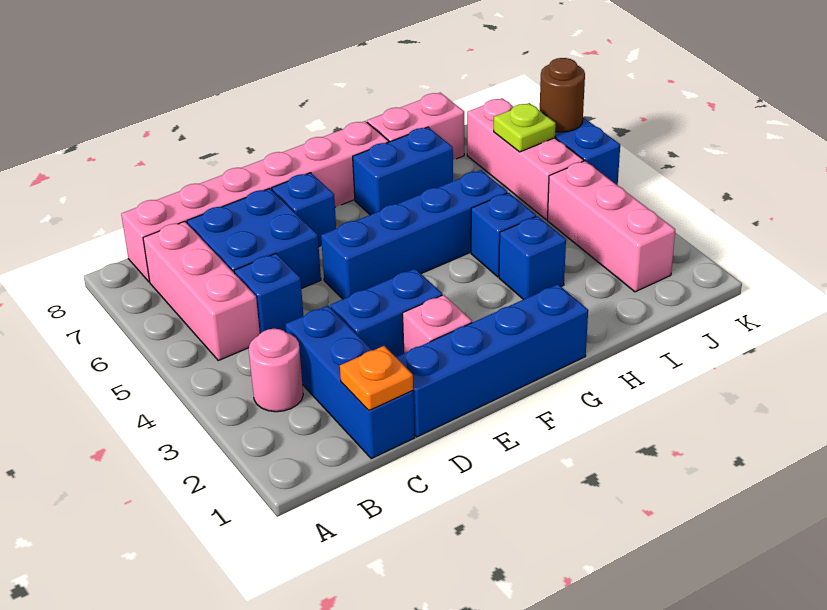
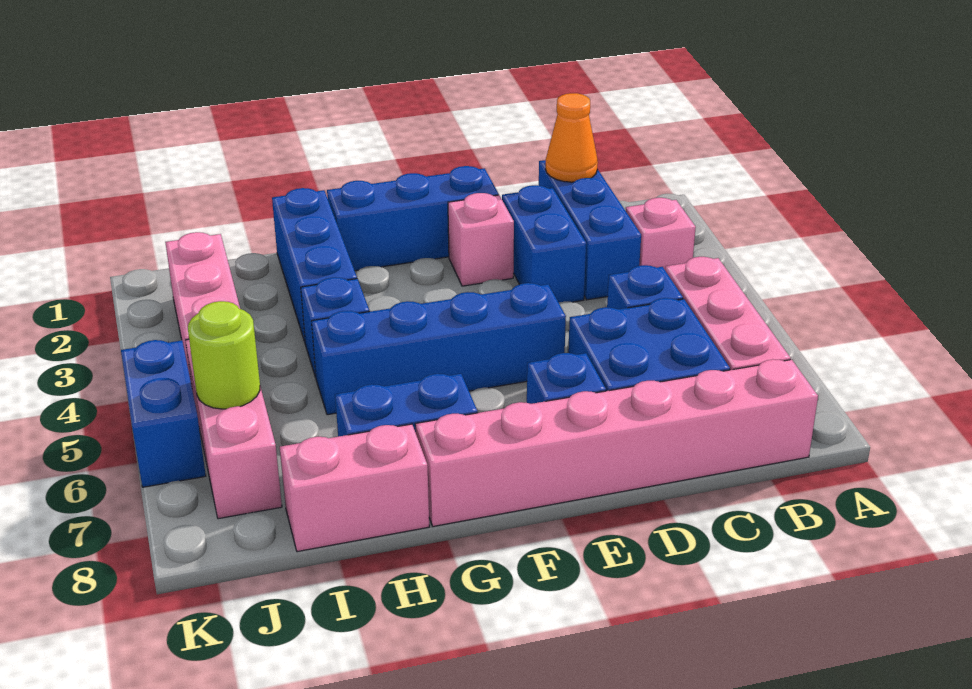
pink 1x1 round brick [249,329,303,412] -> pink 1x1 brick [625,198,696,269]
orange 1x1 plate [340,346,413,410] -> orange 1x1 cone [546,93,598,182]
blue 1x4 brick [396,284,588,437] -> blue 1x3 brick [327,166,499,271]
blue 1x2 brick [330,269,442,357] -> blue 1x2 brick turned to [502,185,586,303]
blue 1x1 brick [499,216,566,300] -> blue 1x3 brick [272,188,357,342]
lime 1x1 plate [494,103,556,152] -> lime 1x1 round brick [188,301,260,409]
brown 1x1 round brick [540,58,585,132] -> none

